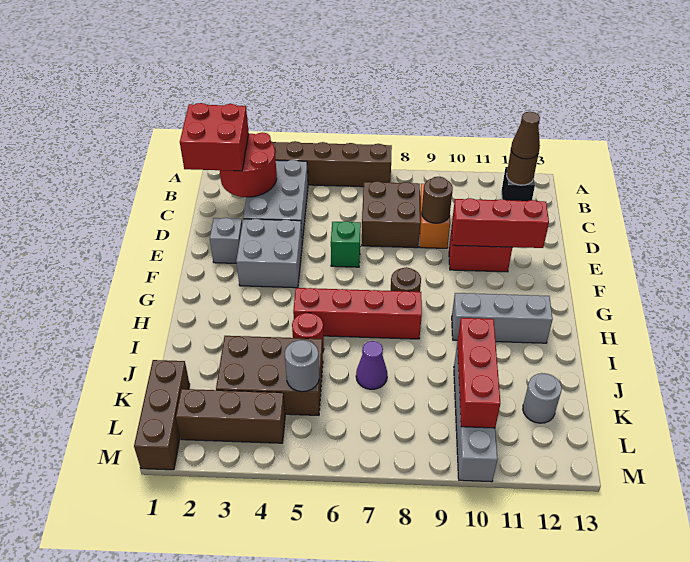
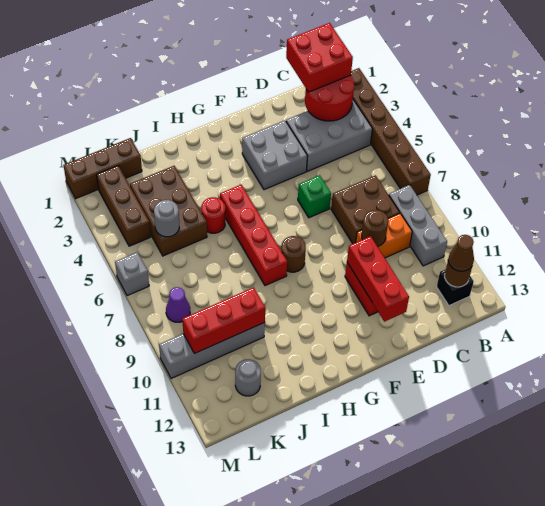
grey 1x1 brick [210,218,242,263] -> grey 1x1 brick moved to [115,252,149,296]
grey 1x3 brick [452,293,553,343] -> grey 1x3 brick moved to [389,185,447,266]
purple 1x1 cone [356,341,387,390] -> purple 1x1 cone moved to [166,287,190,322]

